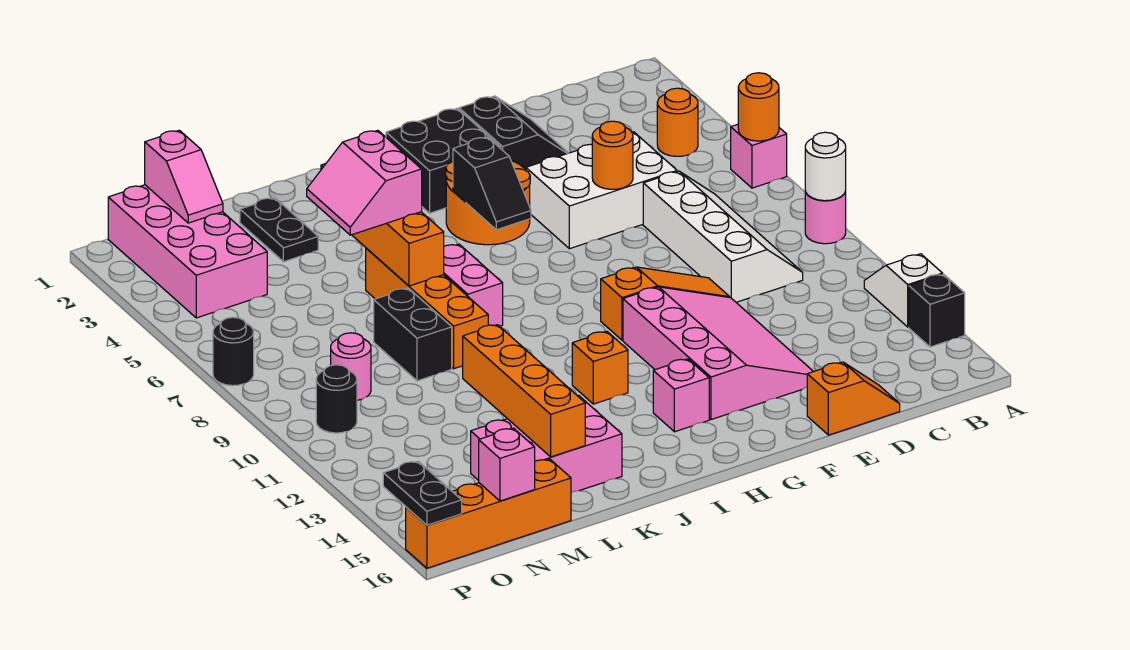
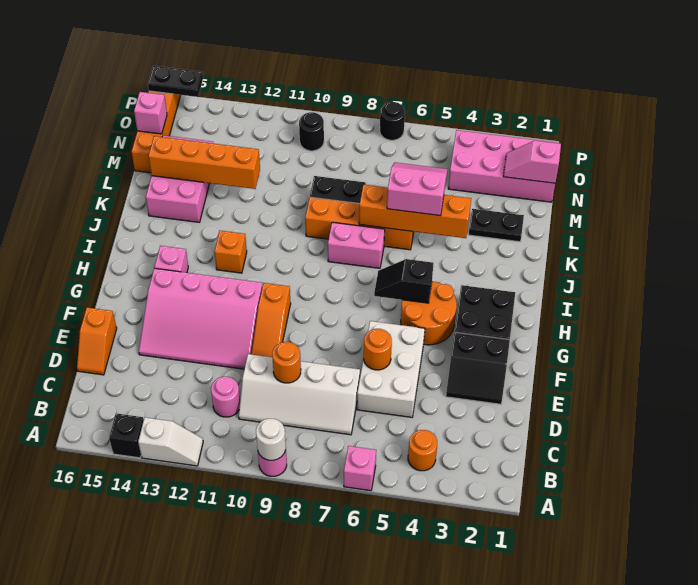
orange 1x1 round brick [738,73,779,141] -> orange 1x1 round brick moved to [272,342,301,383]
pink 1x1 round brick [331,333,371,400] -> pink 1x1 round brick moved to [211,377,240,417]

